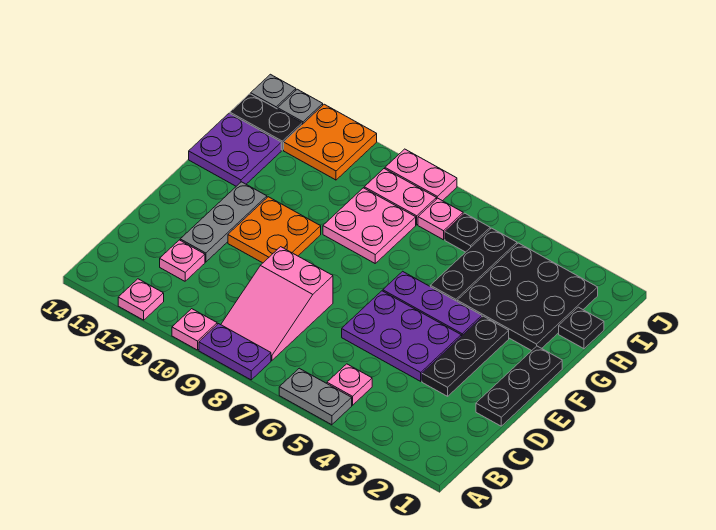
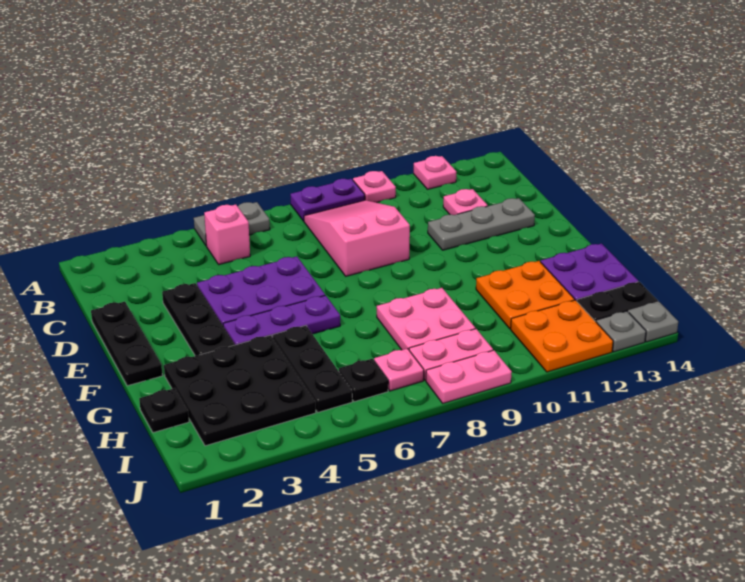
pink 1x1 plate [327,364,372,405] -> pink 1x1 brick [204,204,250,265]
grey 1x3 plate [180,182,267,262] -> grey 1x3 plate turned to [428,198,535,250]
orange 2x2 plate [228,197,321,263] -> orange 2x2 plate moved to [476,261,575,329]

